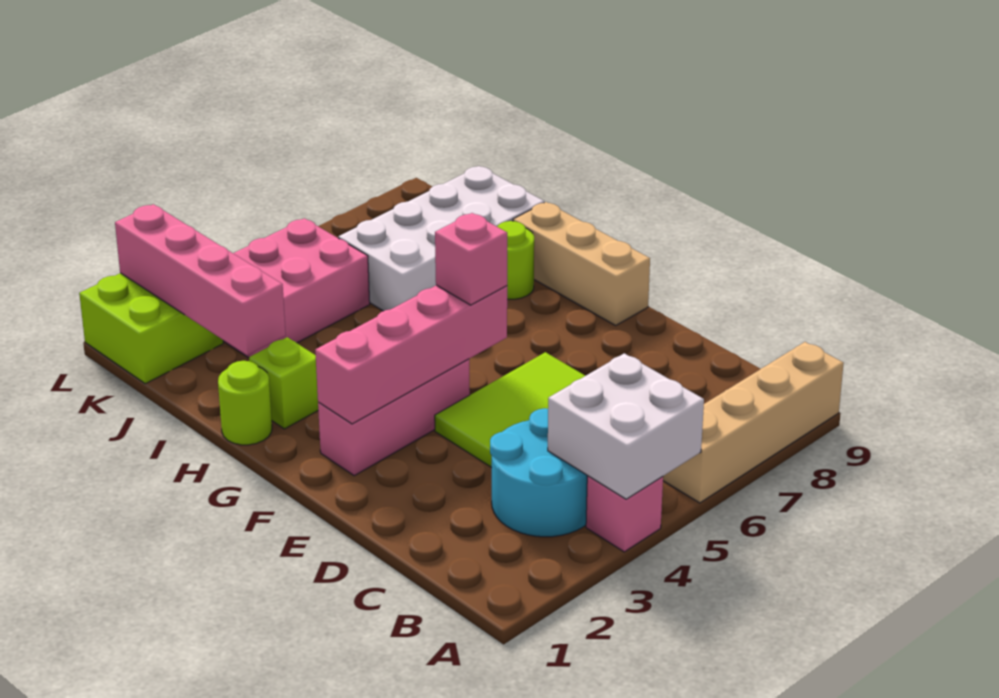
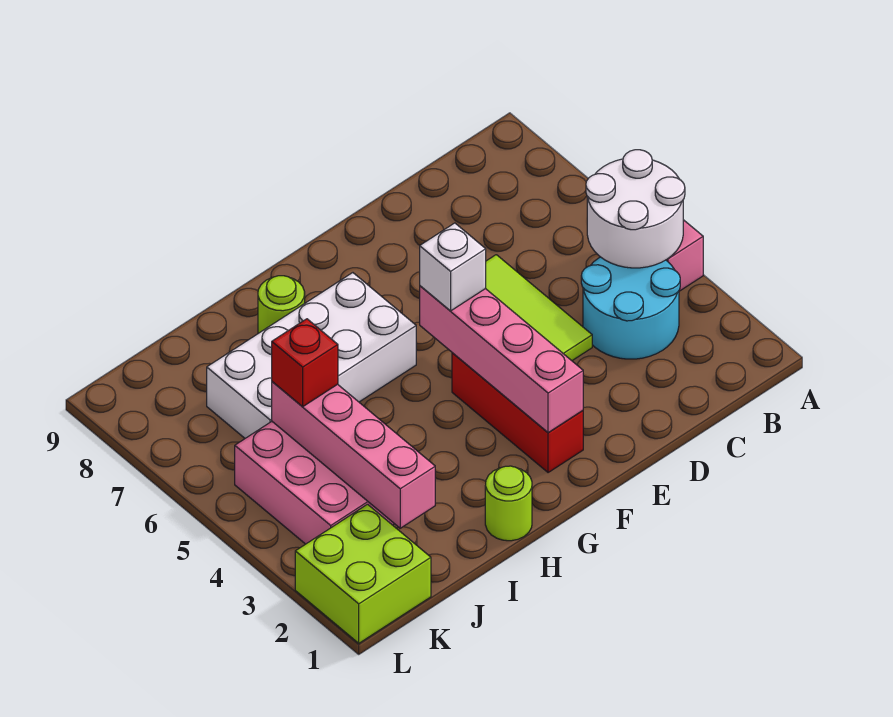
white 2x2 brick [548,353,704,499] -> white 2x2 round brick [586,150,685,268]
tan 1x4 brick [663,342,844,503] -> none
pink 1x3 brick [318,359,470,476] -> red 1x3 brick [452,353,583,473]
pink 1x1 brick [435,213,507,305] -> white 1x1 brick [420,223,486,311]
tan 1x3 brick [513,202,650,325] -> none
lime 1x1 brick [249,337,318,429] -> none
pink 1x4 brick [115,204,286,356] -> pink 1x4 brick turned to [272,382,435,528]
white 2x4 brick [338,166,544,311] -> white 2x4 brick turned to [207,273,416,438]
none -> red 1x1 brick [272,319,338,406]

